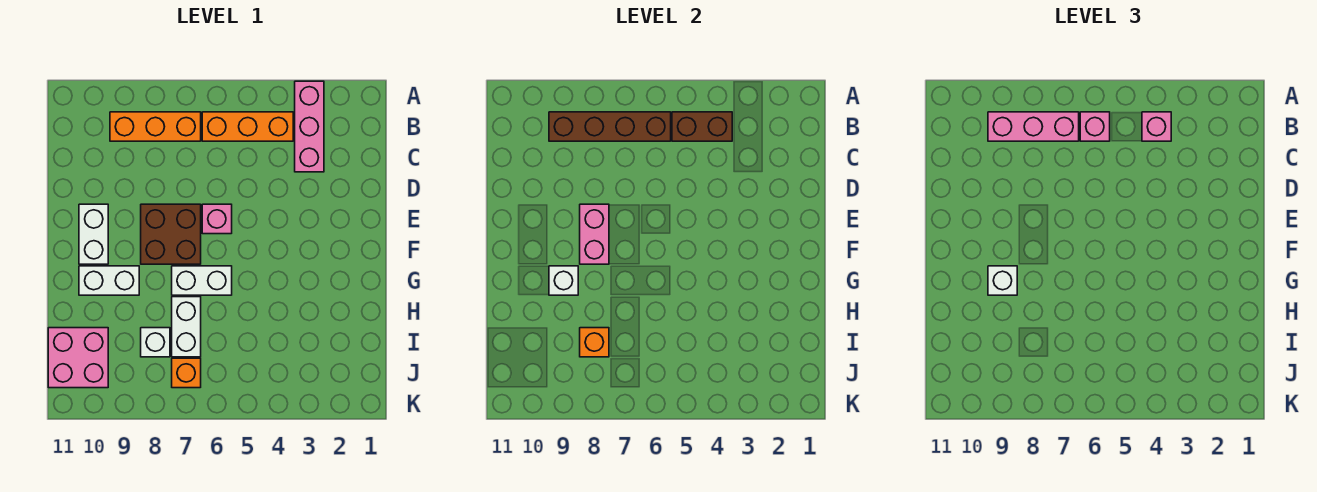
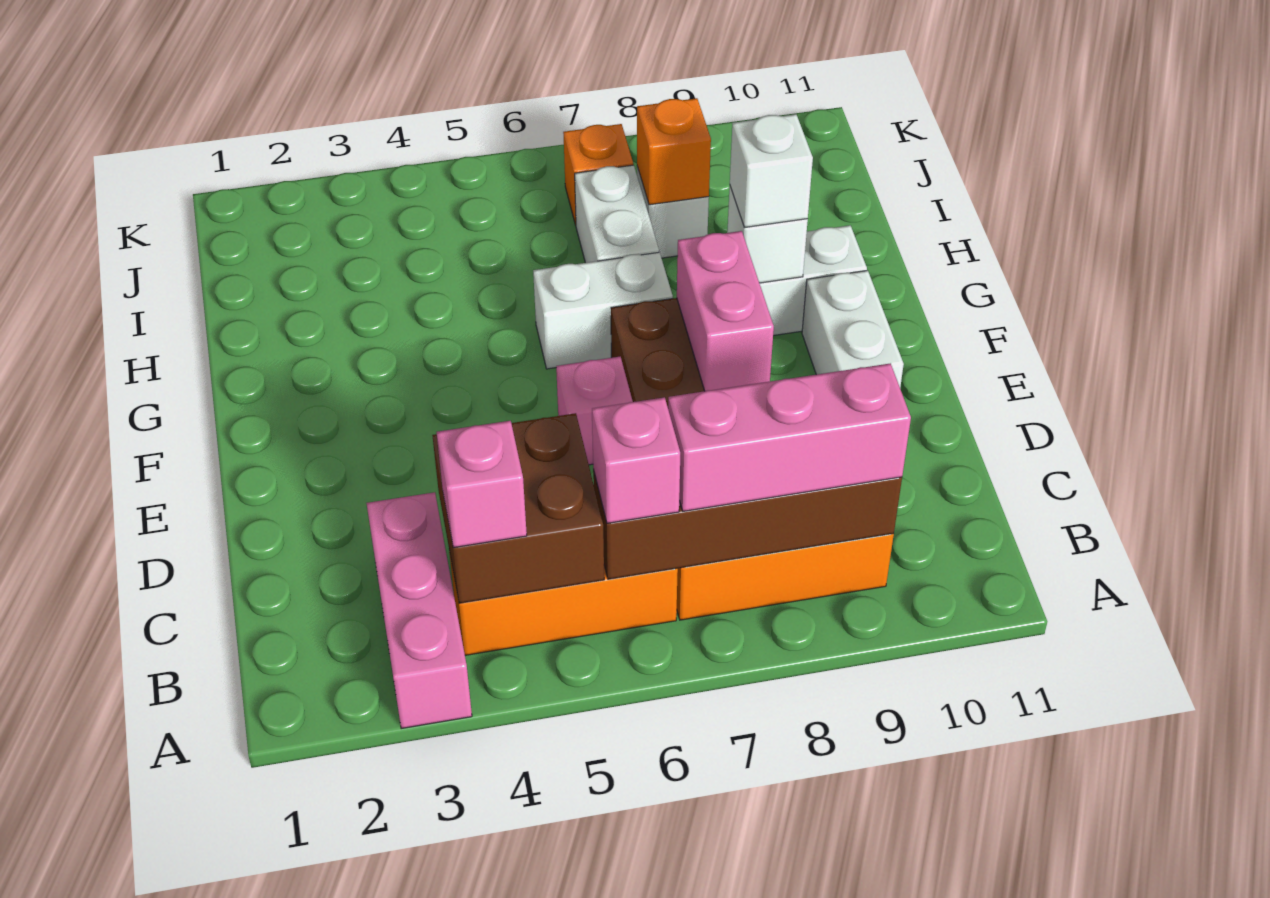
brown 1x2 brick [672,112,732,141] -> brown 2x2 brick [432,413,604,603]
pink 2x2 brick [48,328,108,388] -> none

